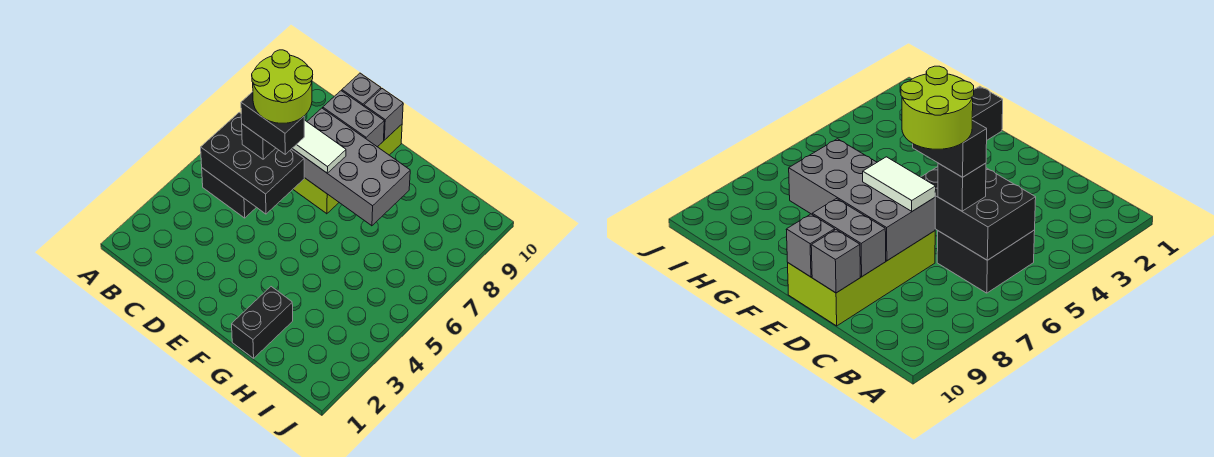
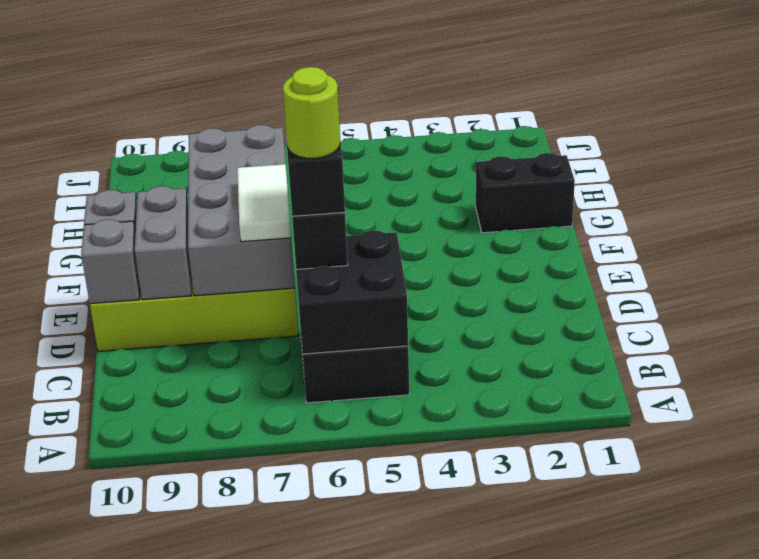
black 2x3 brick [201,112,304,214] -> black 2x2 brick [296,230,408,354]
lime 2x2 round brick [252,50,313,123] -> lime 1x1 round brick [283,67,340,159]

